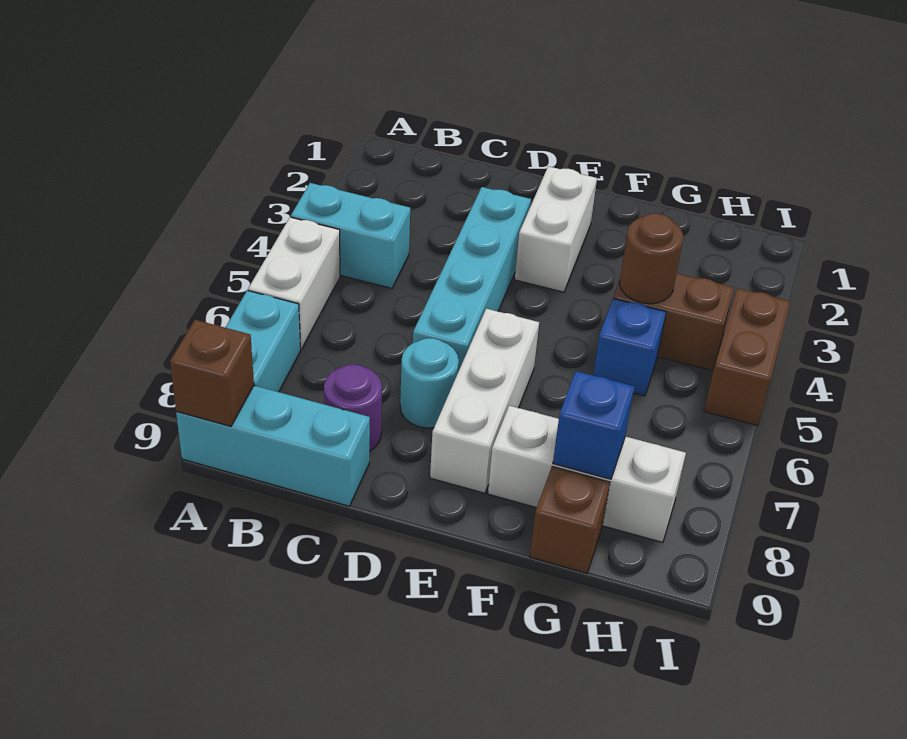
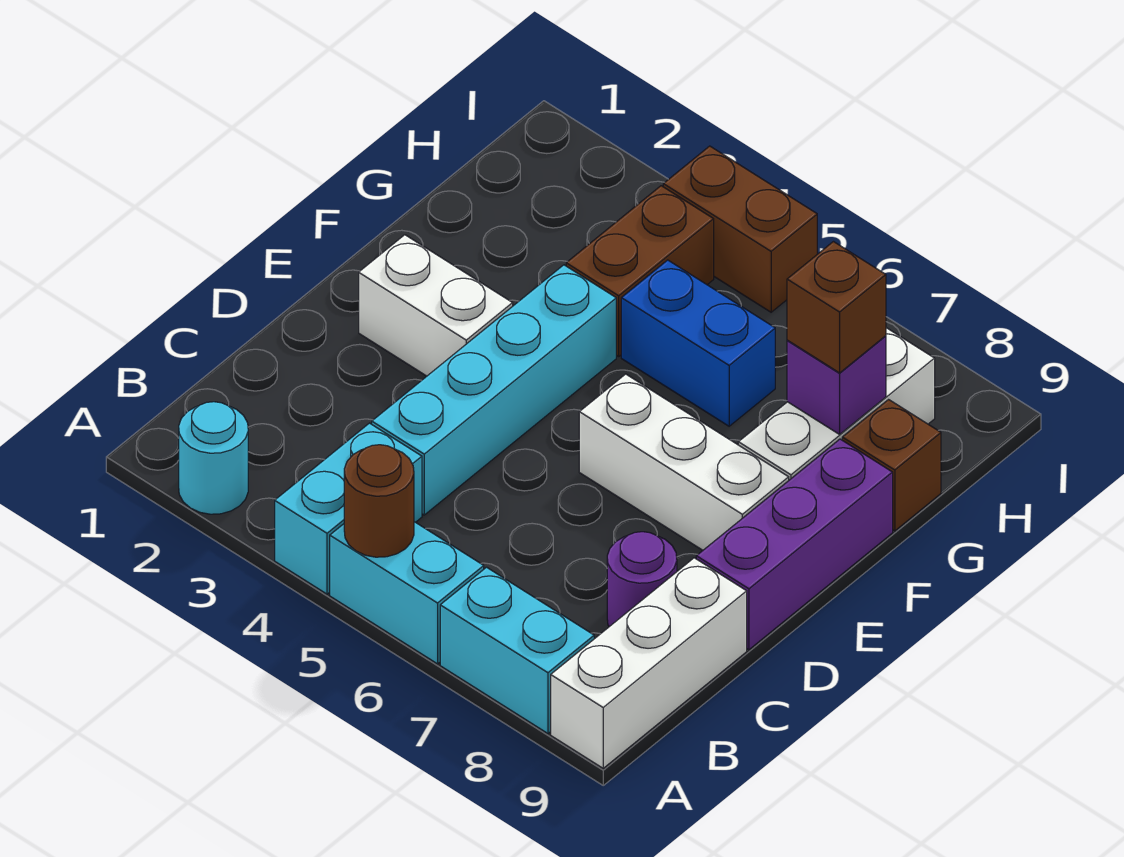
white 1x2 brick [248,217,340,349] -> cyan 1x2 brick [330,522,484,664]
cyan 1x3 brick [176,386,370,506] -> white 1x3 brick [551,558,747,768]
brown 1x1 brick [170,320,254,426] -> brown 1x1 brick moved to [787,242,886,373]
cyan 1x4 brick [413,187,531,372] -> cyan 1x4 brick turned to [372,265,616,515]
cyan 1x1 round brick [400,338,459,428] -> cyan 1x1 round brick moved to [179,402,248,514]
none -> purple 1x3 brick [696,439,893,650]
brown 1x1 round brick [619,213,683,304] -> brown 1x1 round brick moved to [344,445,414,557]
blue 1x1 brick [593,298,666,396] -> blue 1x2 brick [621,260,775,426]
blue 1x1 brick [553,371,634,479] -> purple 1x1 brick [787,336,886,434]

